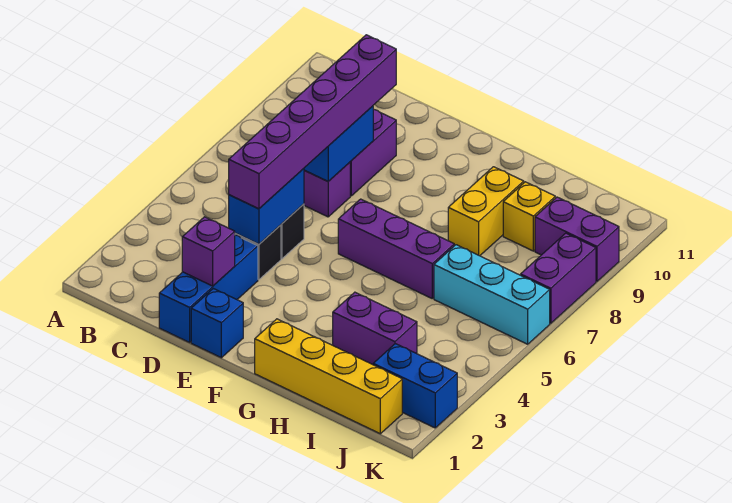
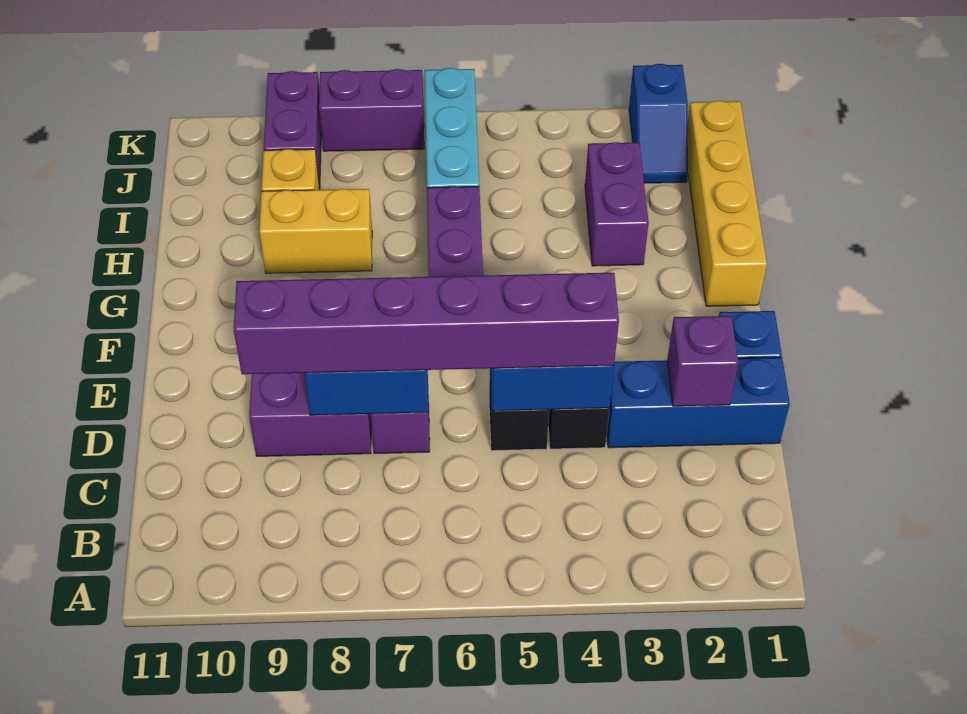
blue 1x2 brick [373,344,457,428] -> blue 1x2 slope [629,64,688,183]

